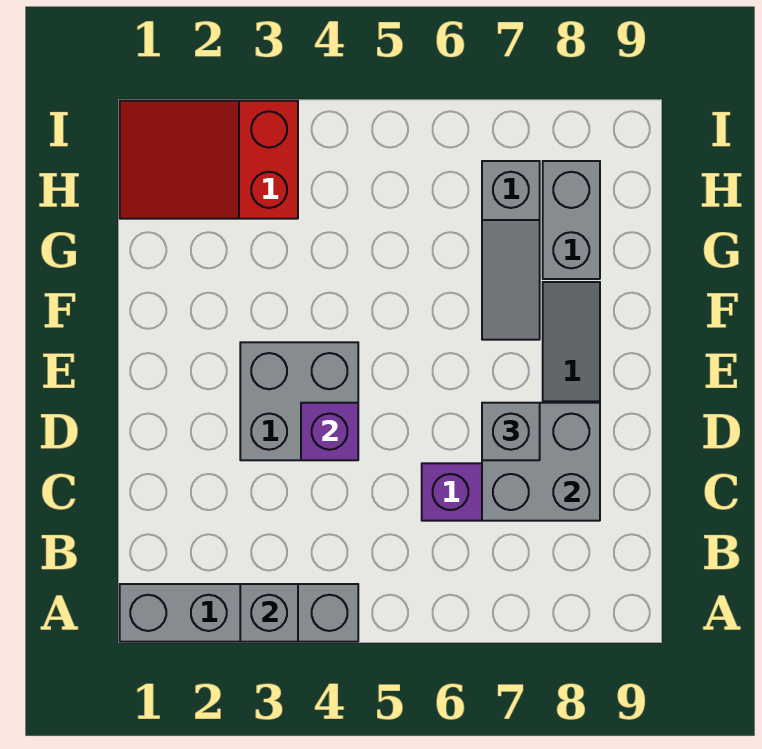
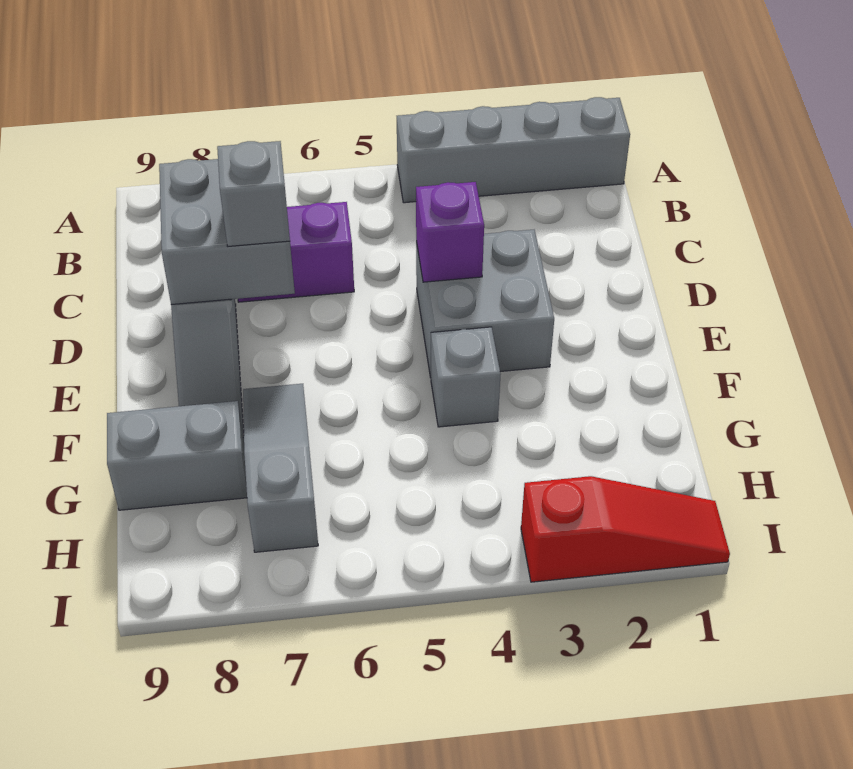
grey 1x1 brick [240,584,298,642] -> grey 1x1 brick moved to [431,327,501,427]
grey 1x2 brick [543,161,600,279] -> grey 1x2 brick turned to [107,401,247,510]
red 2x3 slope [120,101,298,219] -> red 1x3 slope [521,476,730,582]

